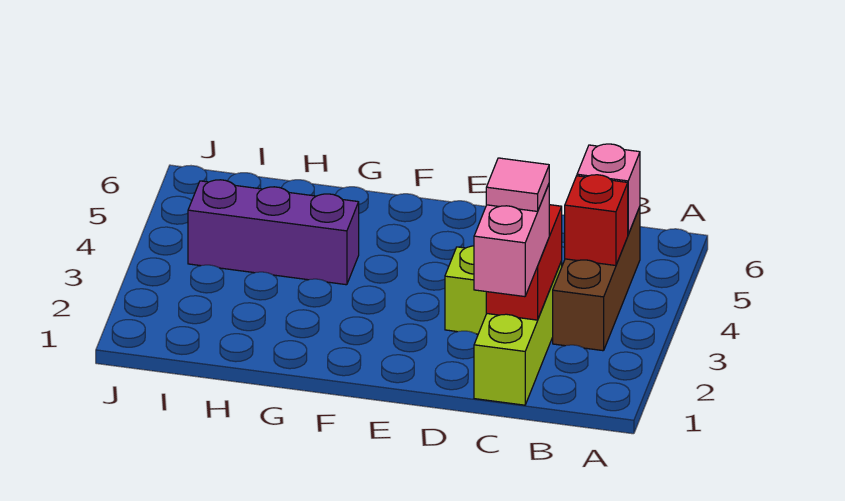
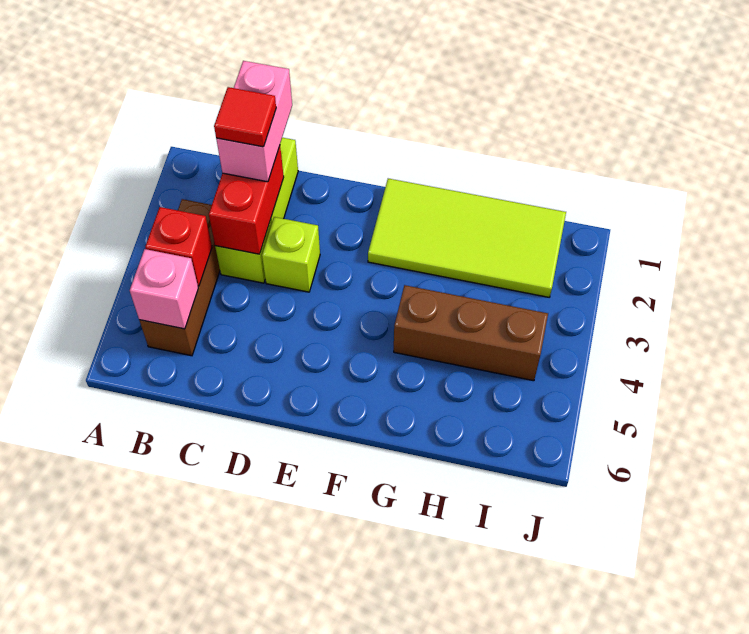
pink 1x1 tile [486,158,549,211] -> red 1x1 tile [214,87,276,147]
none -> lime 2x4 tile [368,179,566,297]
purple 1x3 brick [188,180,359,285] -> brown 1x3 brick [394,285,548,381]

